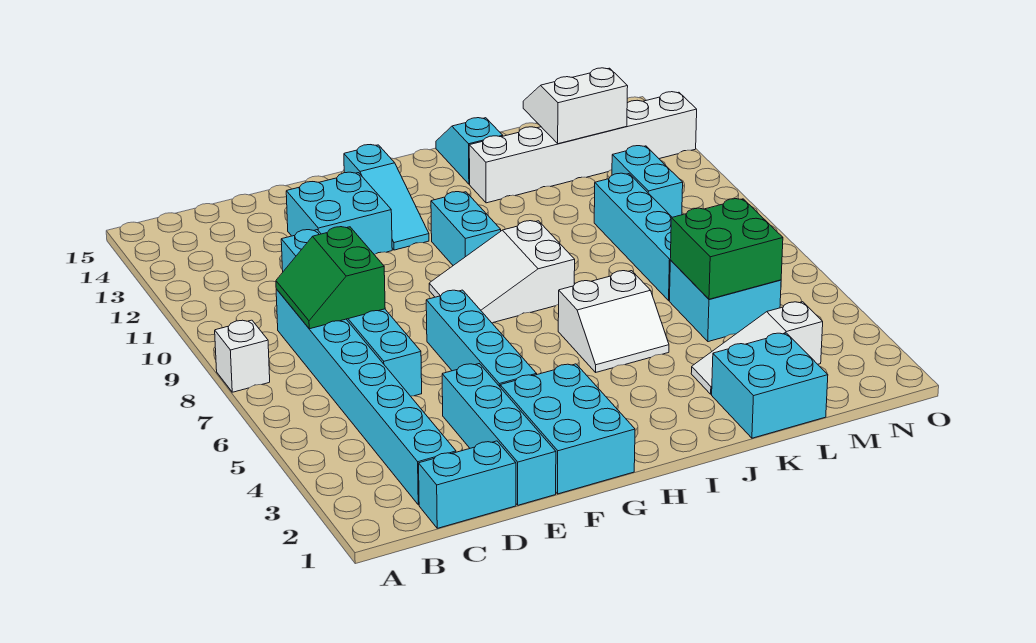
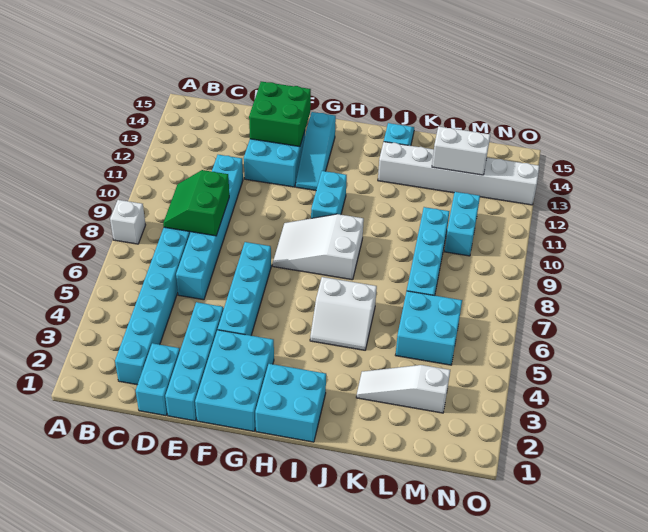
cyan 1x2 brick [419,441,516,528] -> cyan 1x2 brick turned to [136,343,180,416]
cyan 2x2 brick [712,333,828,438] -> cyan 2x2 brick moved to [255,364,326,442]
green 2x2 brick [670,199,783,299] -> green 2x2 brick moved to [249,82,311,147]

